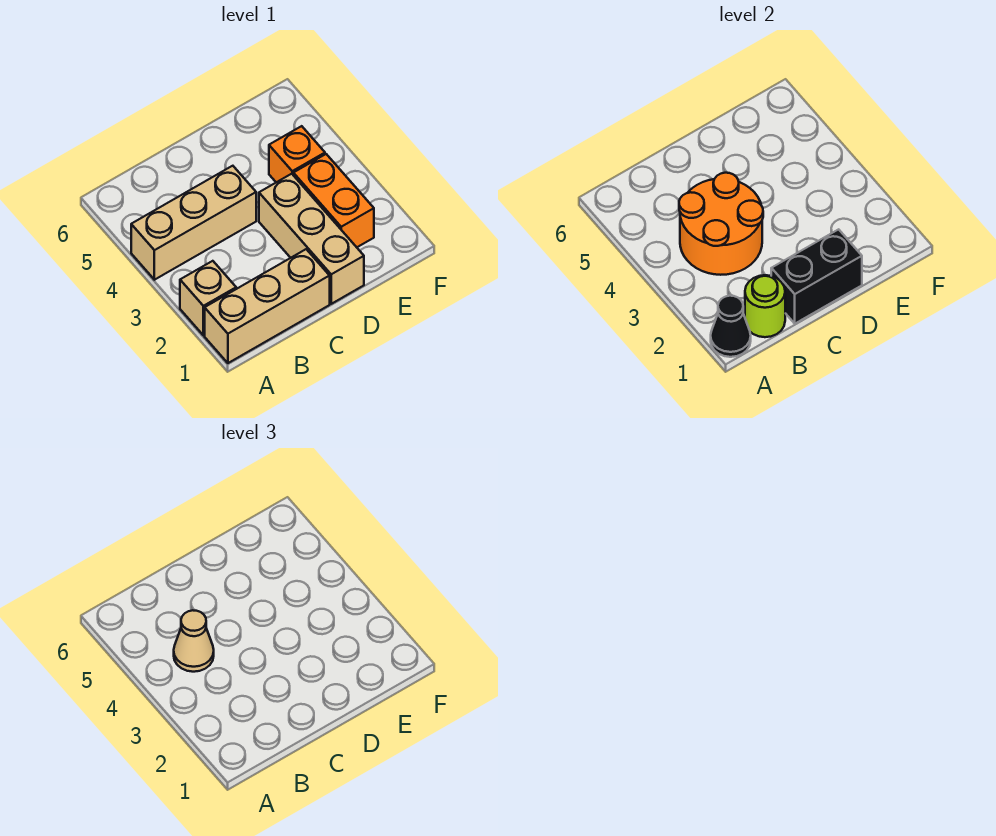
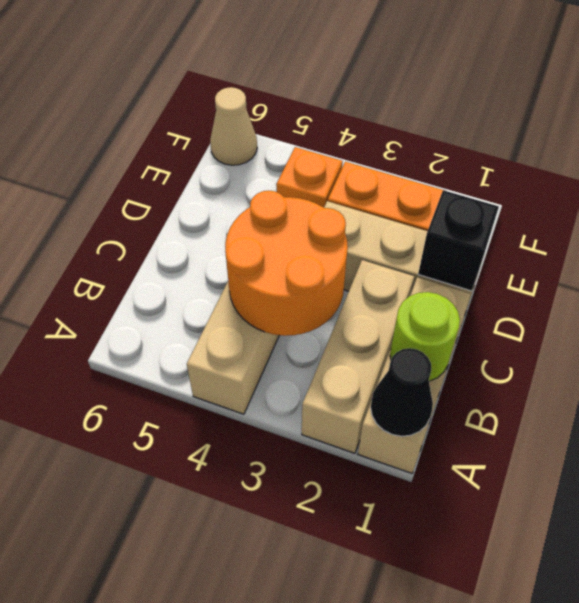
tan 1x1 brick [180,261,236,335] -> tan 1x3 brick [302,260,414,453]
tan 1x1 cone [174,610,214,672] -> tan 1x1 cone moved to [210,87,257,165]
black 1x2 brick [771,229,862,324] -> black 1x1 brick [418,190,499,291]

